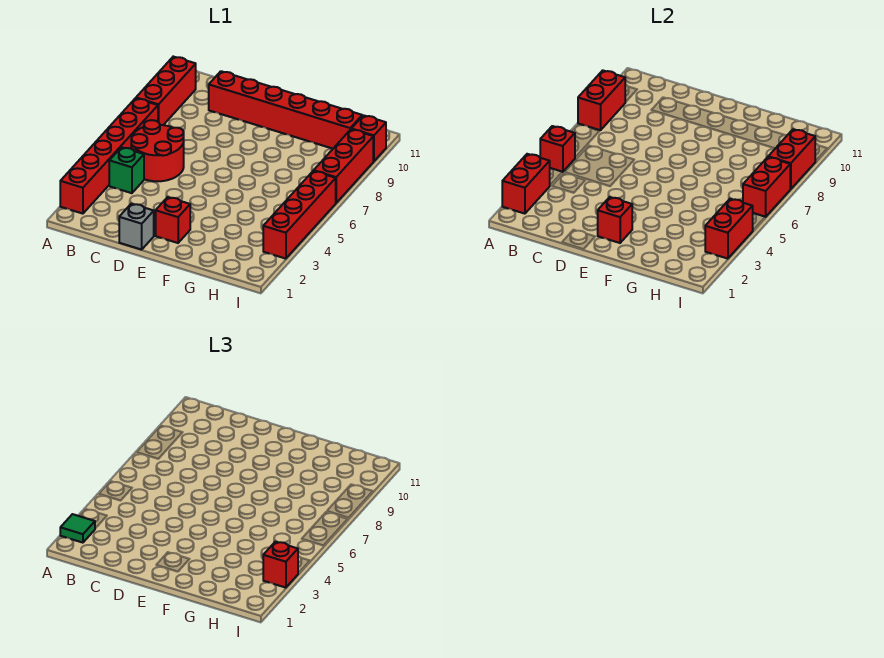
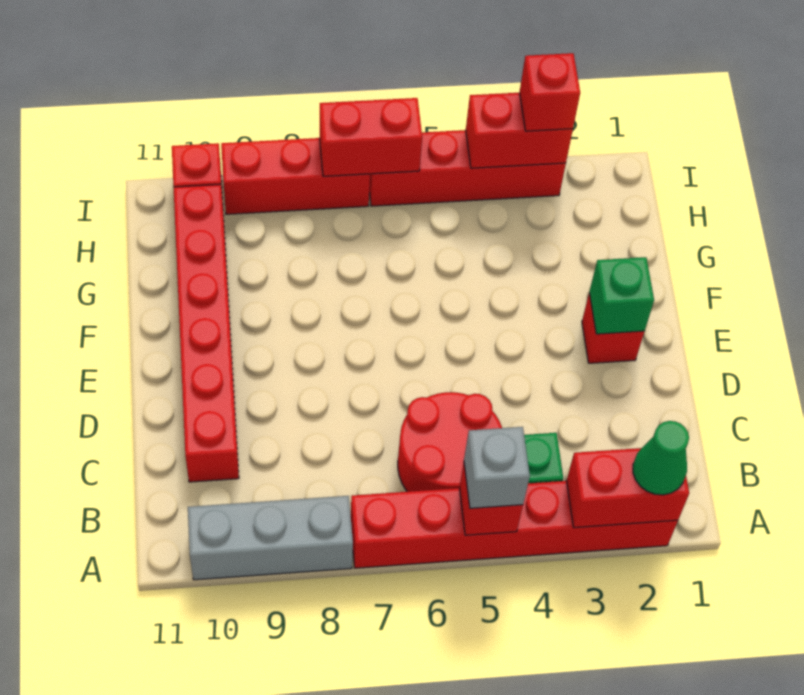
green 1x1 tile [60,514,95,543] -> green 1x1 cone [633,421,689,495]
red 1x3 brick [136,57,196,125] -> grey 1x3 brick [188,496,353,580]
red 1x2 brick [578,70,625,130] -> none
grey 1x1 brick [119,204,154,250] -> grey 1x1 brick moved to [464,427,530,508]
red 1x1 brick [598,197,632,243] -> green 1x1 brick [589,257,654,334]
red 1x2 brick [768,129,815,189] -> none

